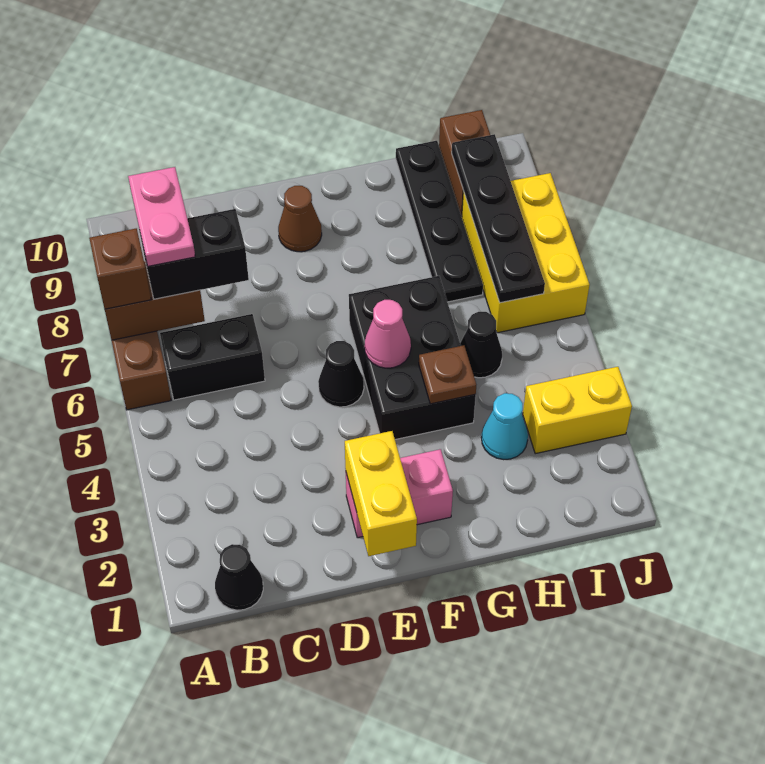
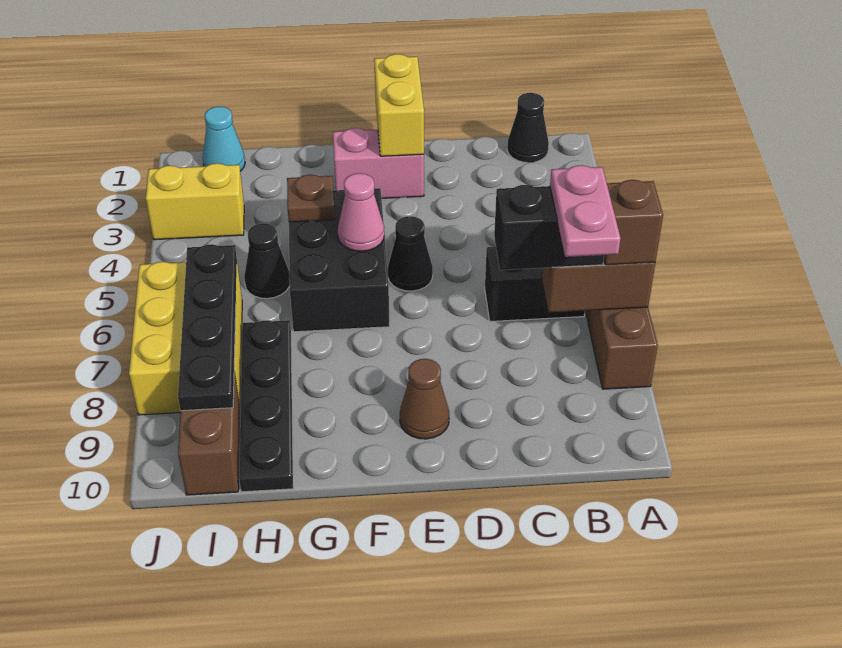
cyan 1x1 cone [481,393,528,460] -> cyan 1x1 cone moved to [203,107,245,171]

